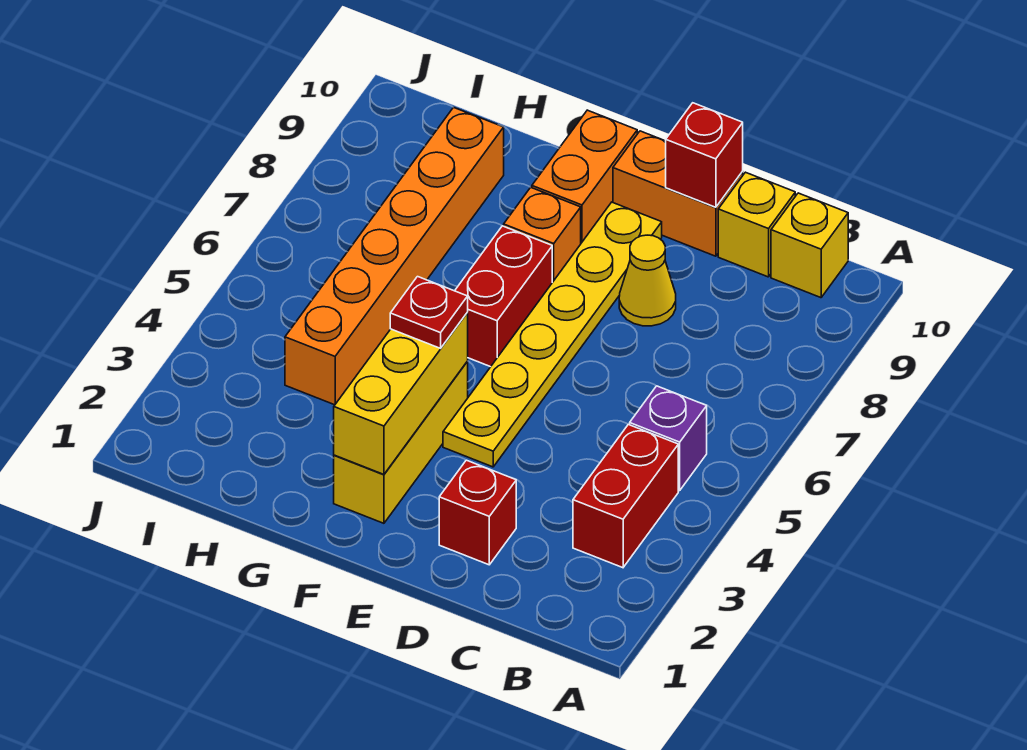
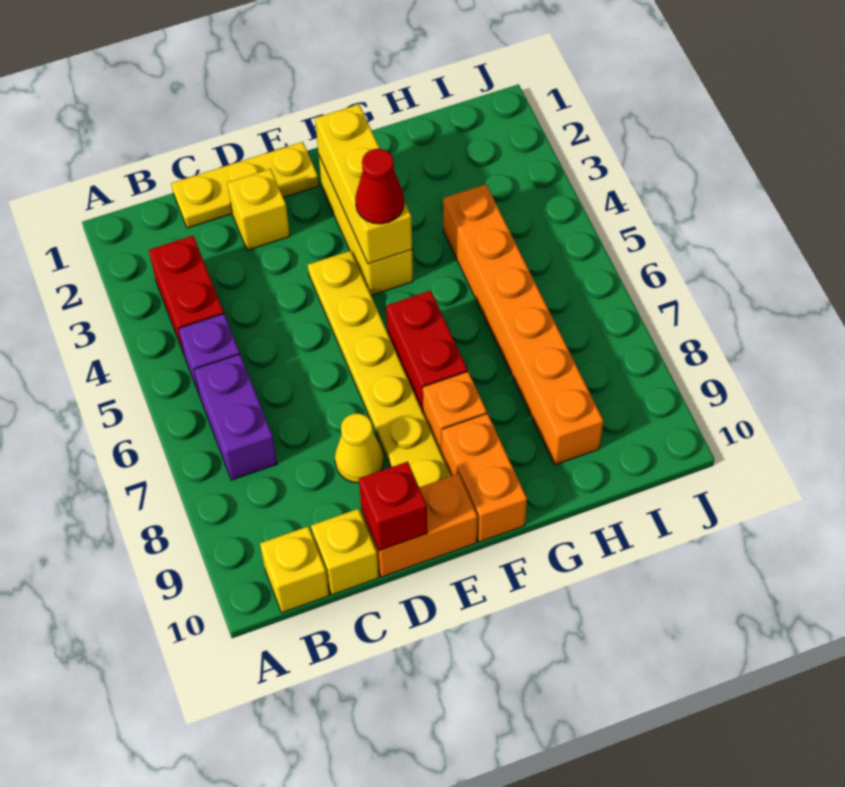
none -> purple 1x2 brick [194,354,277,480]
none -> yellow 1x3 plate [171,142,319,228]
red 1x1 brick [439,460,516,565] -> yellow 1x1 brick [227,169,290,250]
red 1x1 plate [390,277,468,348] -> red 1x1 cone [355,149,404,224]

